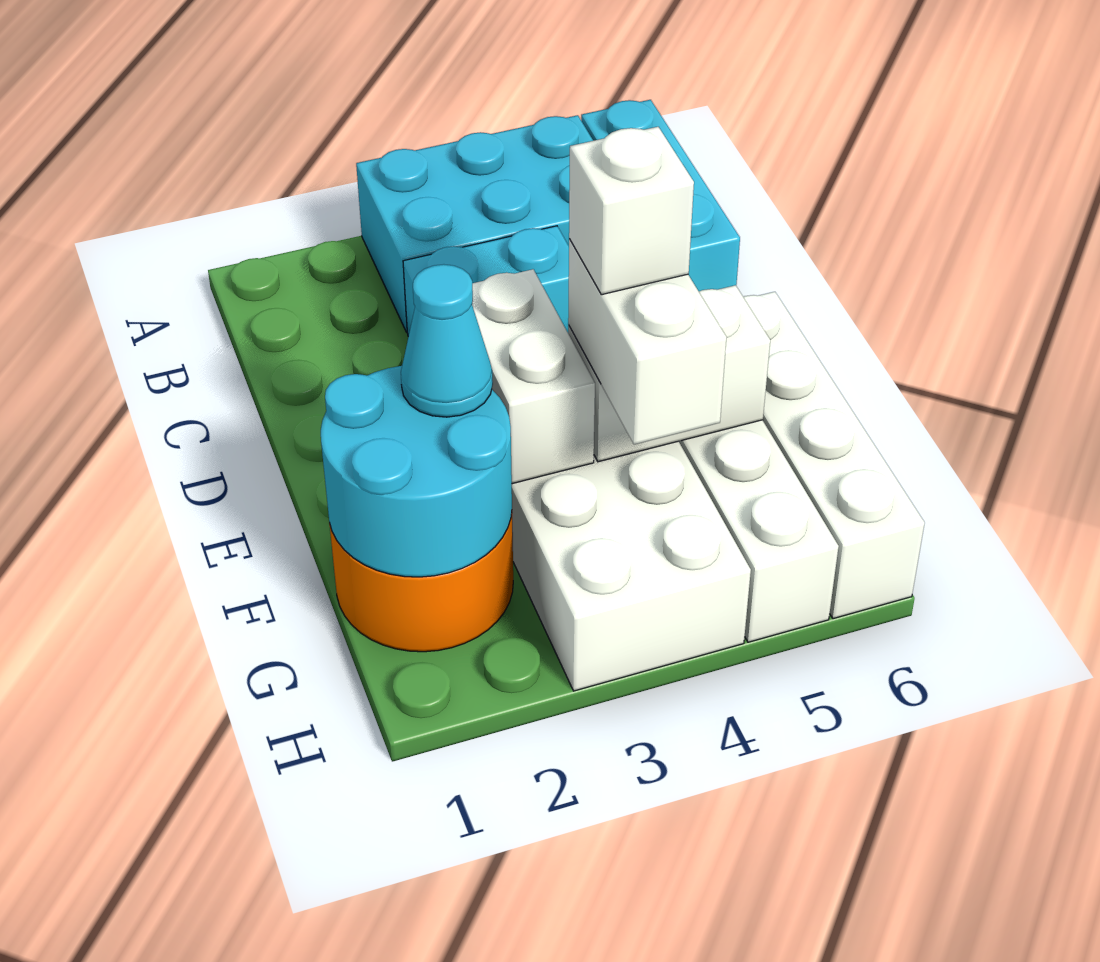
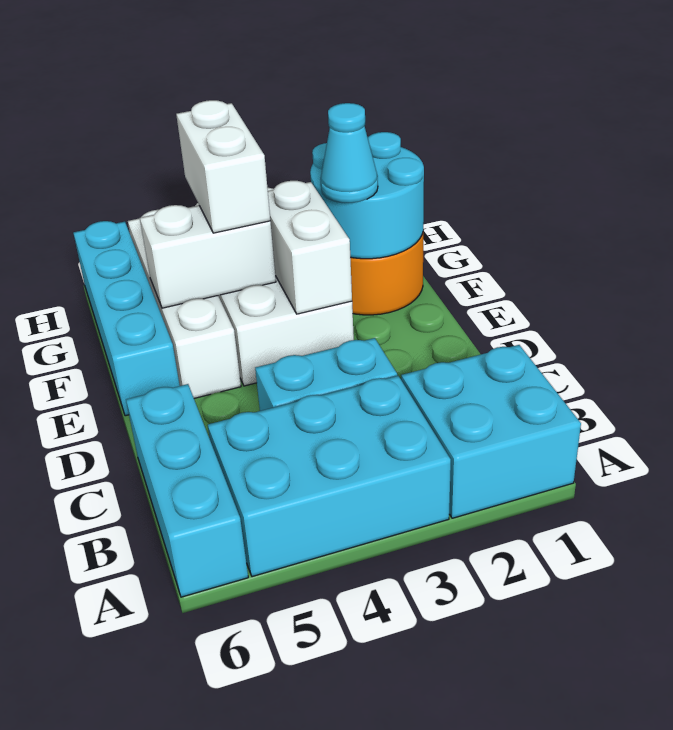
none -> cyan 2x2 brick [401,345,581,518]
white 1x4 brick [743,292,925,619] -> cyan 1x4 brick [73,221,180,416]
white 1x1 brick [569,127,694,295] -> none

